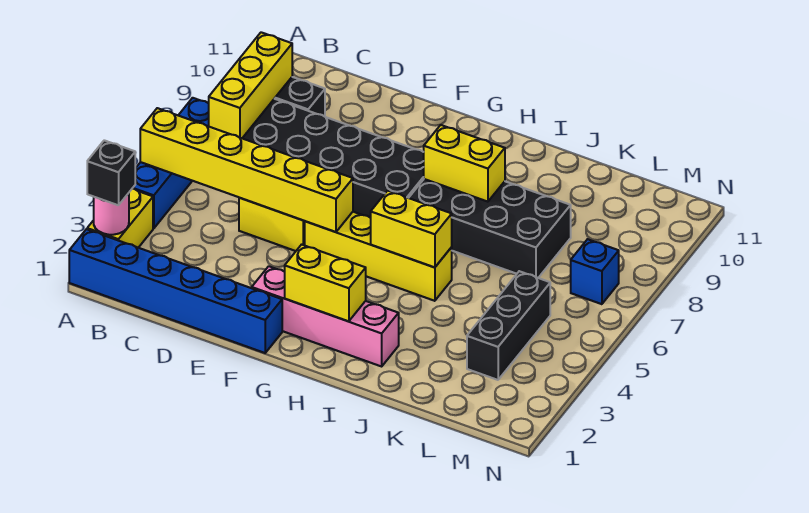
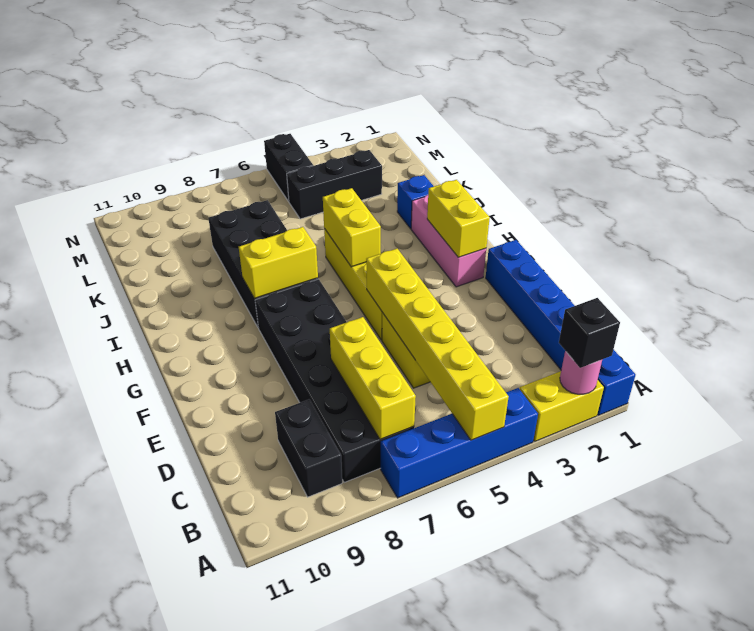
yellow 1x3 brick [209,32,292,138] -> yellow 1x3 brick turned to [330,317,416,440]
pink 1x4 brick [252,266,399,366] -> pink 1x3 brick [411,195,486,287]
yellow 1x2 brick [424,125,505,202] -> yellow 1x2 brick turned to [239,227,318,299]
none -> black 1x2 brick [264,134,313,201]
blue 1x1 brick [571,239,619,304] -> blue 1x1 brick moved to [397,175,434,229]

